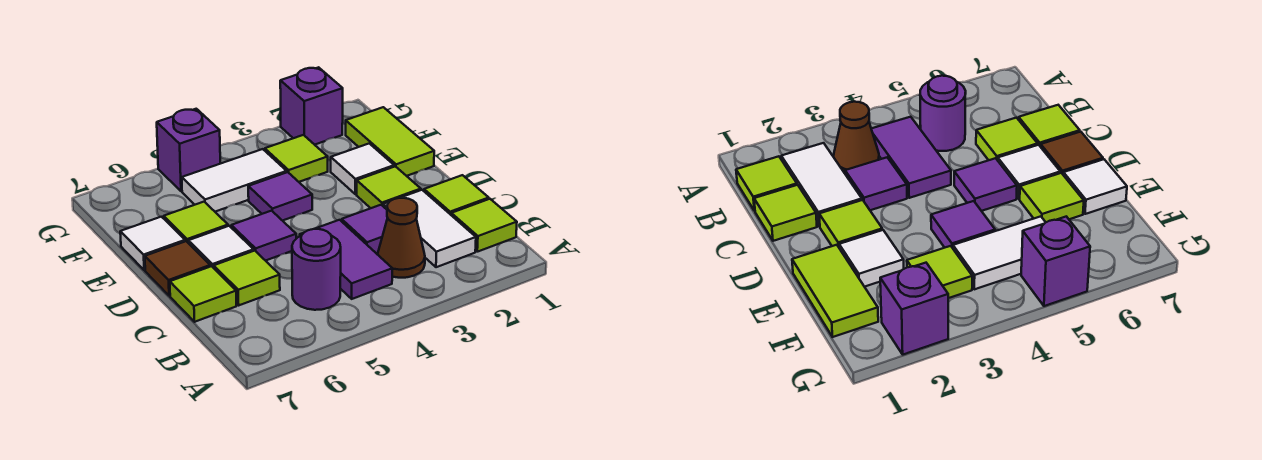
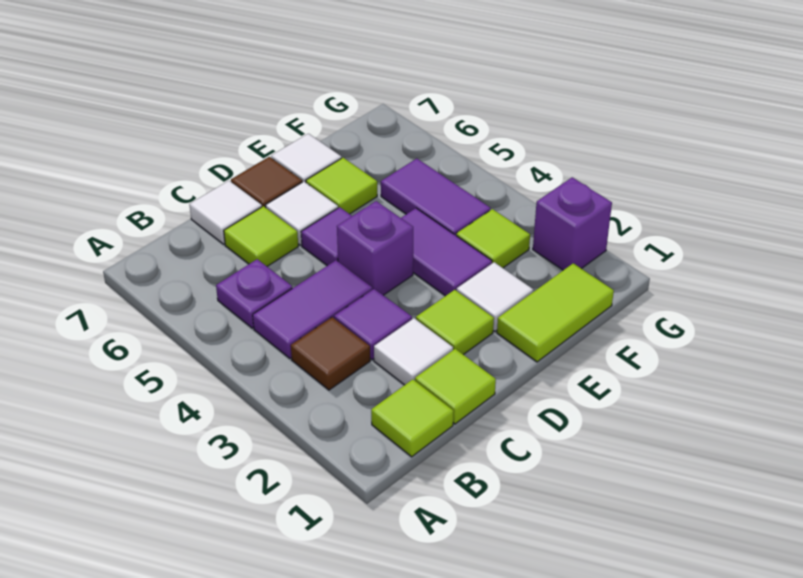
white 1x2 tile [383,190,476,267] -> white 1x1 tile [374,318,453,385]
brown 1x1 cone [377,198,425,278] -> brown 1x1 tile [291,317,370,390]
purple 1x1 round brick [292,229,341,310] -> purple 1x1 plate [216,259,292,328]
lime 1x1 tile [170,266,236,322] -> white 1x1 tile [189,181,262,244]
purple 1x1 tile [248,172,312,221] -> purple 1x2 tile [401,208,492,296]
white 1x2 tile [182,149,287,212] -> purple 1x2 tile [381,159,491,235]
purple 1x1 brick [157,109,220,191] -> purple 1x1 brick moved to [337,201,413,295]

